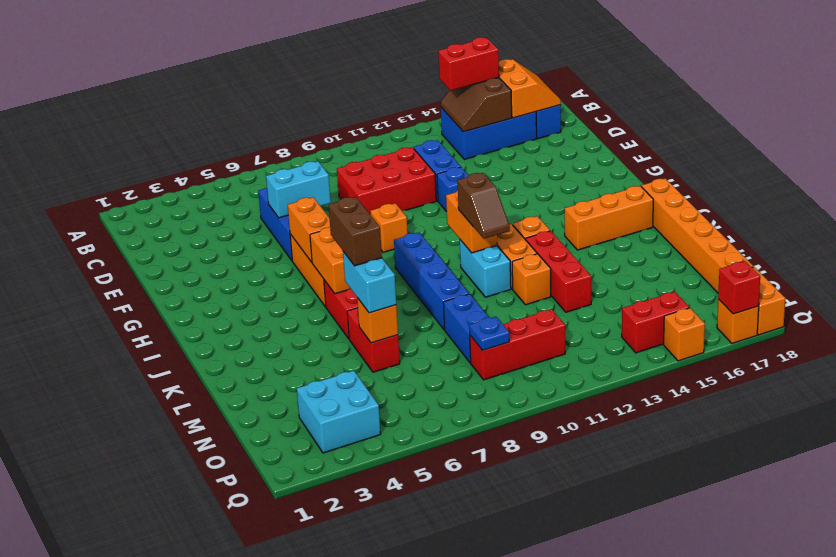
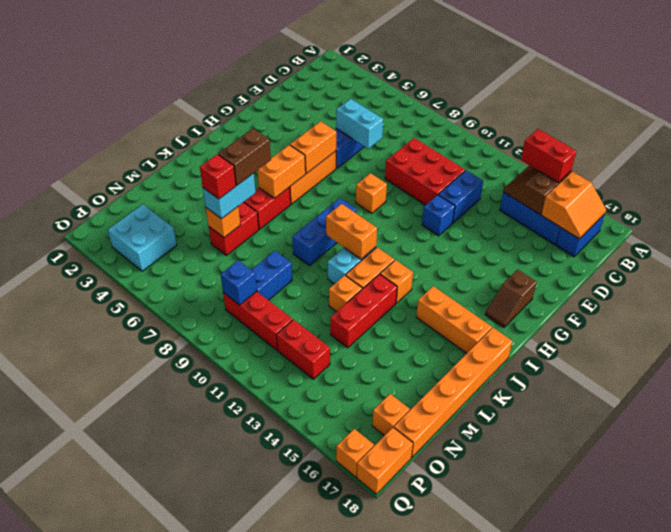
blue 1x4 brick [394,233,469,330] -> blue 1x3 brick [293,198,356,266]
orange 1x2 brick [446,190,497,253] -> orange 1x2 brick turned to [326,204,377,259]
brown 1x2 slope [457,173,510,239] -> brown 1x2 slope moved to [485,269,537,327]
blue 1x1 plate [469,317,509,350] -> blue 1x1 brick [221,261,257,305]
red 1x2 brick [622,292,689,353] -> red 1x2 brick moved to [276,320,330,379]
orange 1x1 brick [664,308,705,361] -> orange 1x1 brick moved to [372,394,410,436]
red 1x1 brick [718,261,760,314] -> red 1x1 brick moved to [200,154,236,199]

